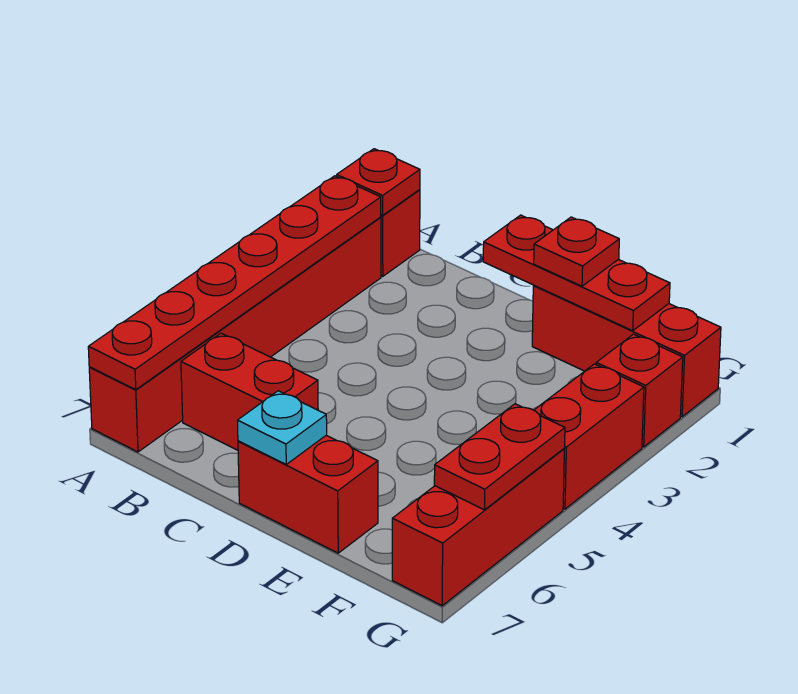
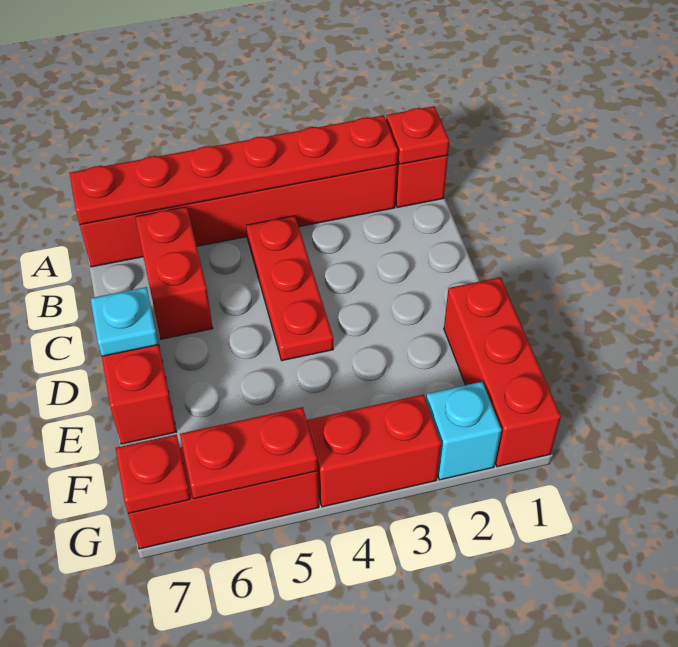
red 1x3 plate [483,215,670,331] -> red 1x3 plate moved to [246,216,333,361]
red 1x1 plate [534,217,619,286] -> red 1x1 plate moved to [115,434,190,513]
red 1x1 brick [596,334,683,447] -> cyan 1x1 brick [426,382,501,480]

